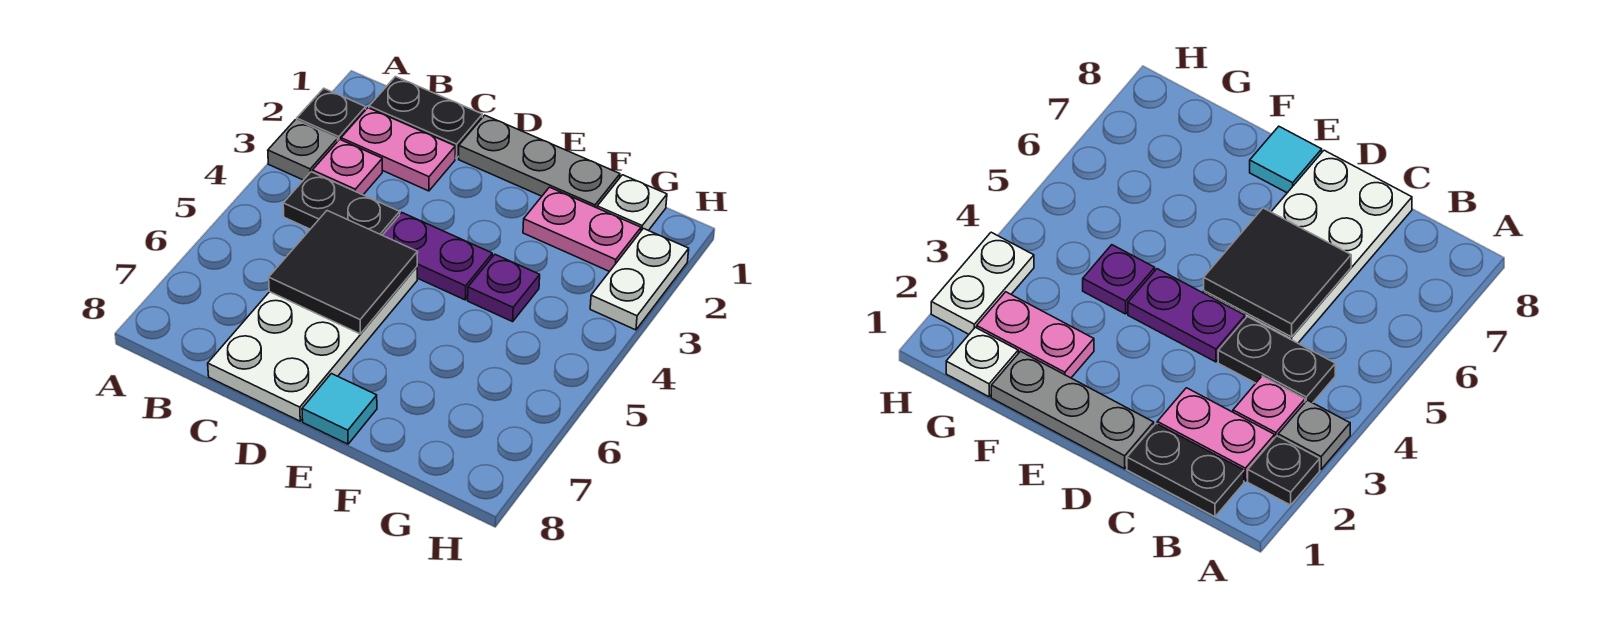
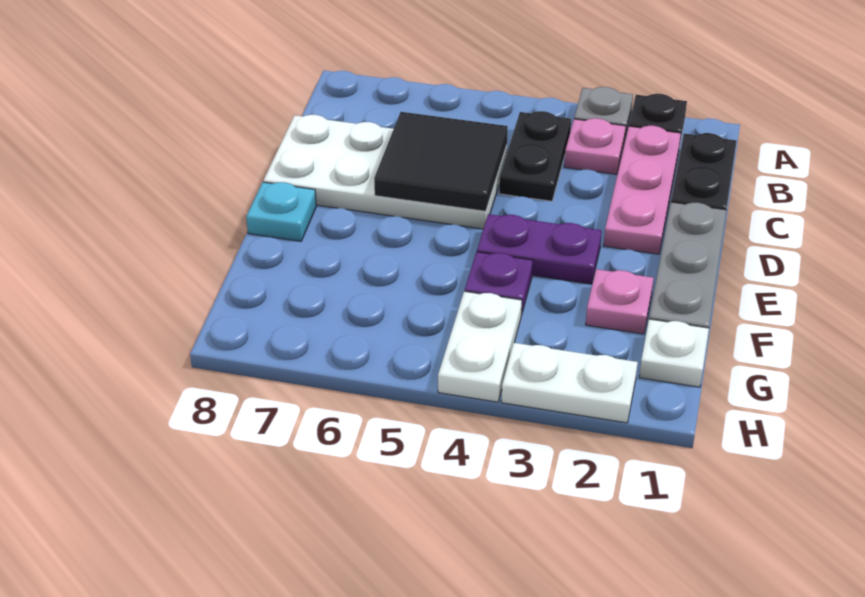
pink 1x2 plate [341,108,455,191] -> pink 1x3 plate [604,126,681,254]
purple 1x2 plate [383,213,492,300] -> purple 1x2 plate turned to [477,214,602,284]
cyan 1x1 tile [302,374,377,444] -> cyan 1x1 plate [246,182,316,241]
pink 1x2 plate [523,187,641,272] -> pink 1x1 plate [586,269,654,334]
none -> white 1x2 plate [438,291,522,402]

